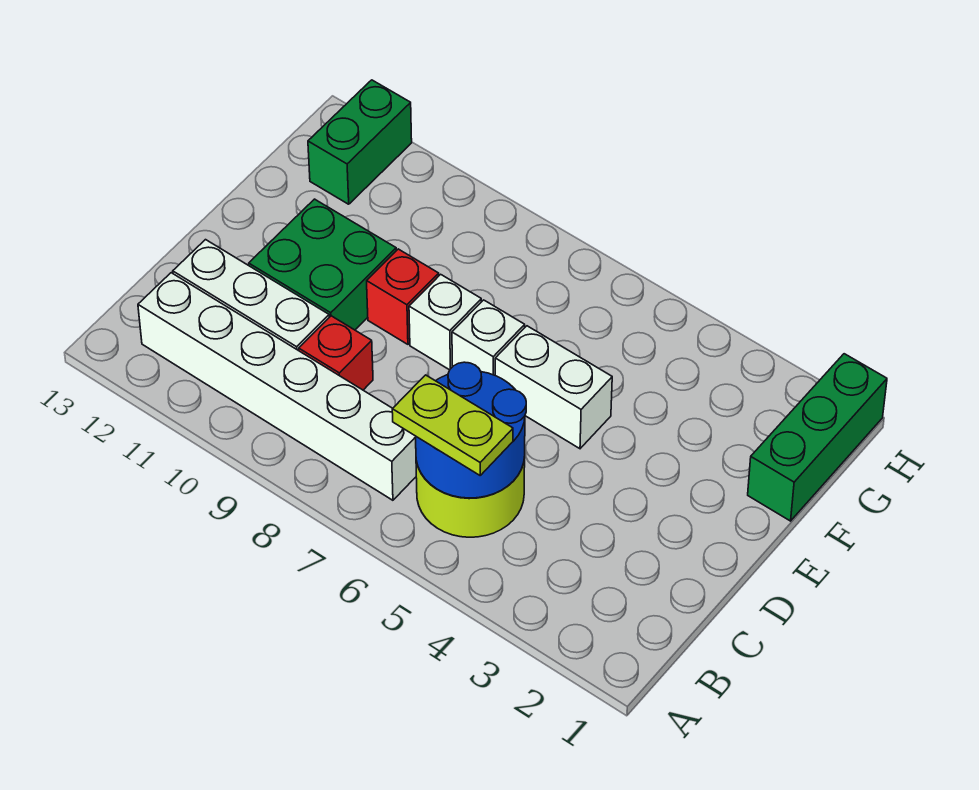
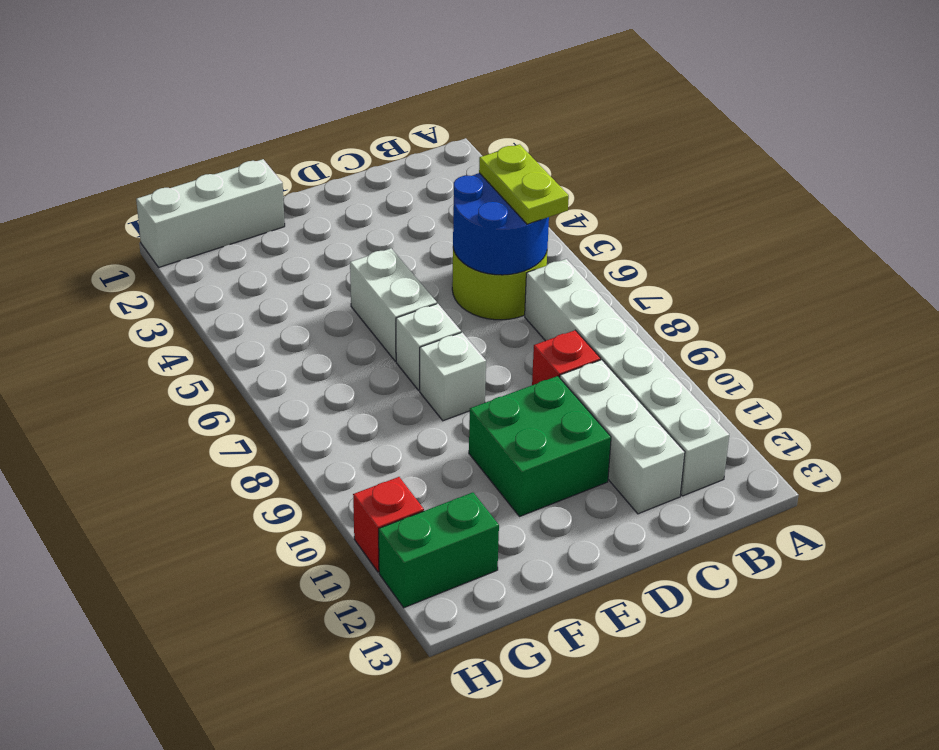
red 1x1 brick [367,249,439,344] -> red 1x1 brick moved to [353,477,424,572]
green 1x3 brick [748,354,887,521] -> white 1x3 brick [136,159,285,267]

